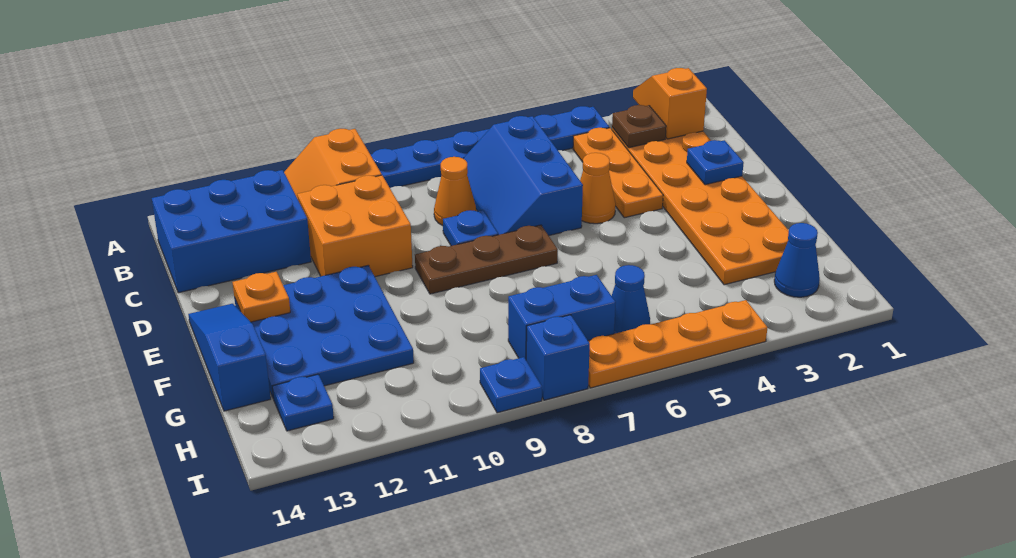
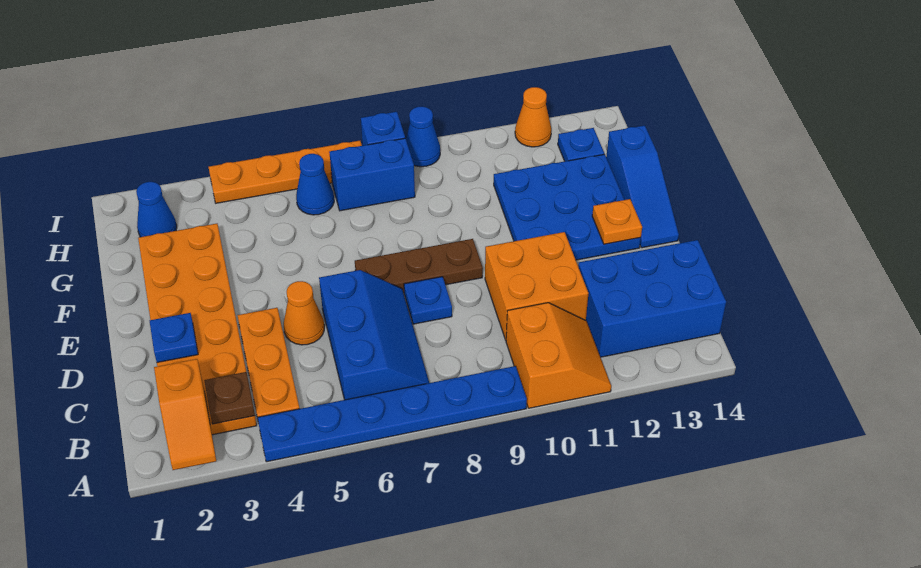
orange 1x1 cone [434,157,476,225] -> orange 1x1 cone moved to [515,87,551,147]
blue 1x1 plate [480,357,542,413] -> blue 1x1 cone [406,106,440,167]

